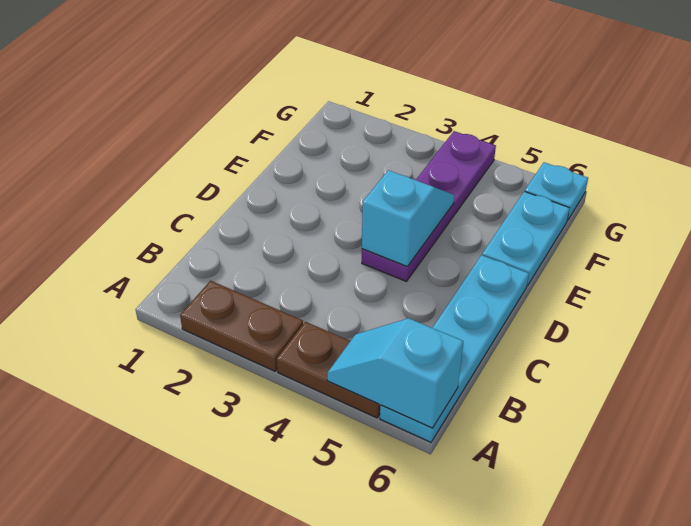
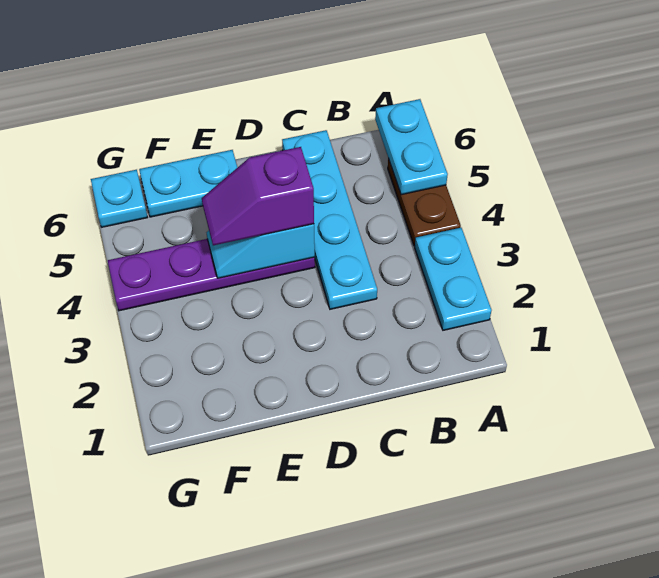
brown 1x2 plate [180,281,303,371] -> cyan 1x2 plate [415,228,492,330]
cyan 1x2 slope [327,318,463,428] -> cyan 1x2 plate [375,99,448,195]
cyan 1x4 plate [380,255,529,442] -> cyan 1x4 plate turned to [282,130,377,309]
none -> purple 1x2 slope [202,147,314,245]

